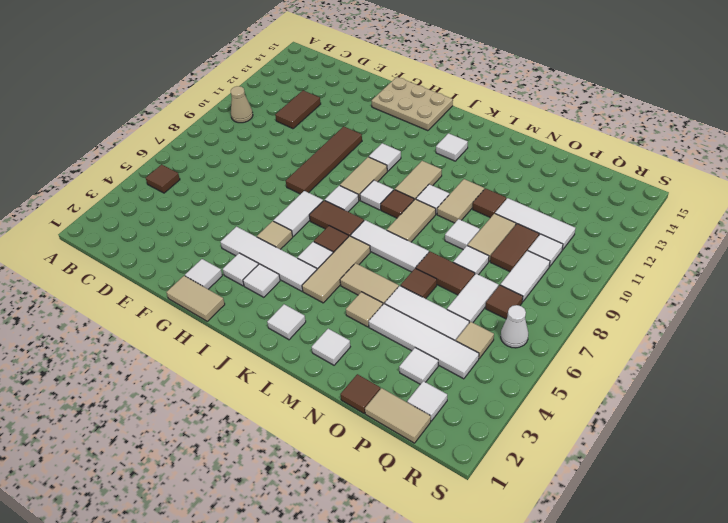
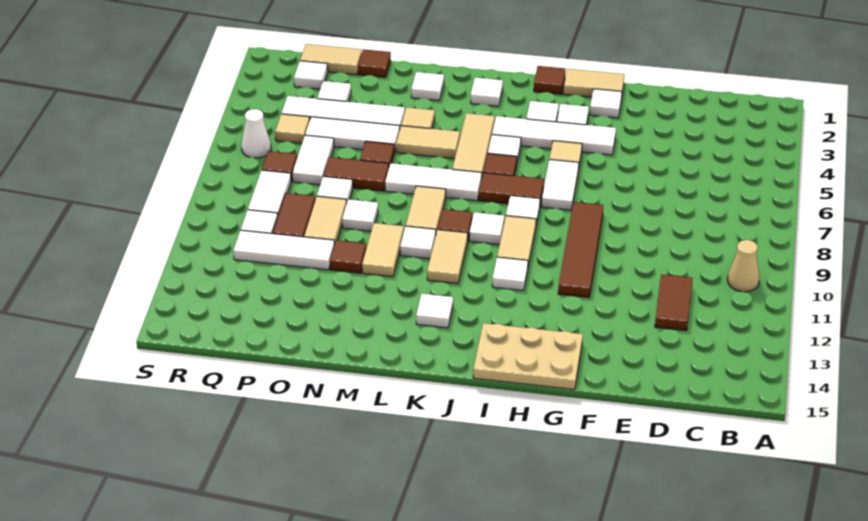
brown 1x1 tile [146,164,180,193] -> brown 1x1 tile moved to [534,66,565,94]

